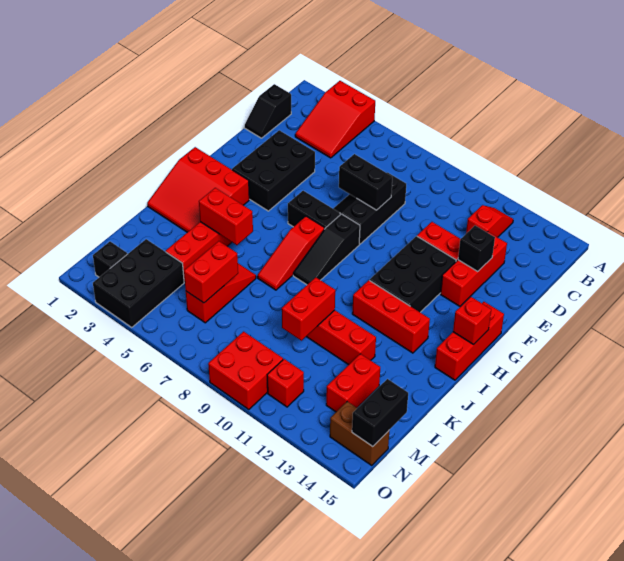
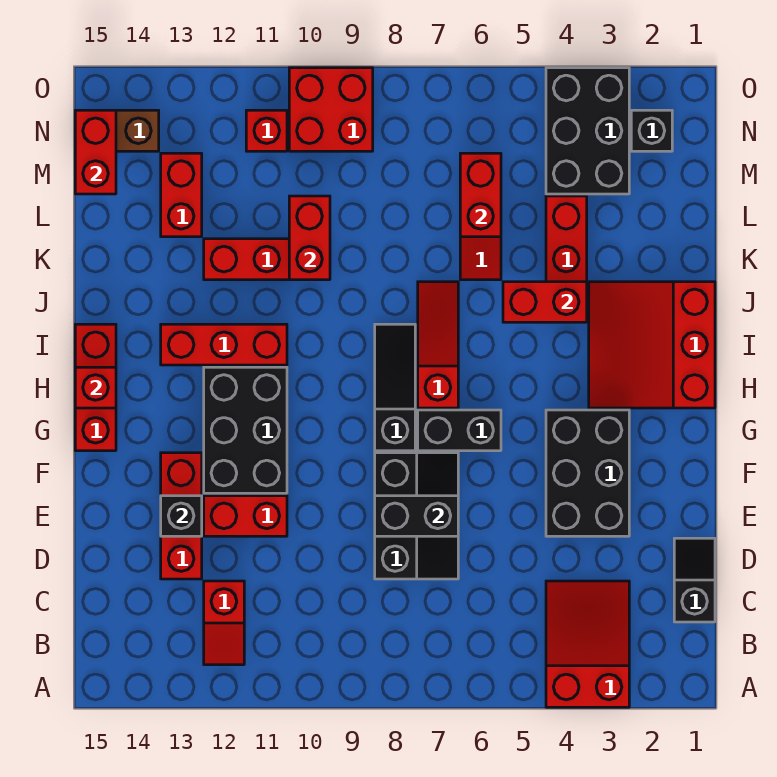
red 3x3 slope [147,147,249,232] -> red 3x3 slope turned to [589,282,715,408]
black 1x2 brick [352,379,408,447] -> red 1x2 brick [75,110,116,194]

